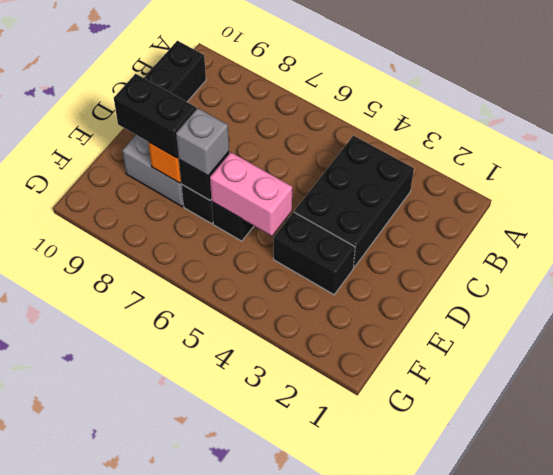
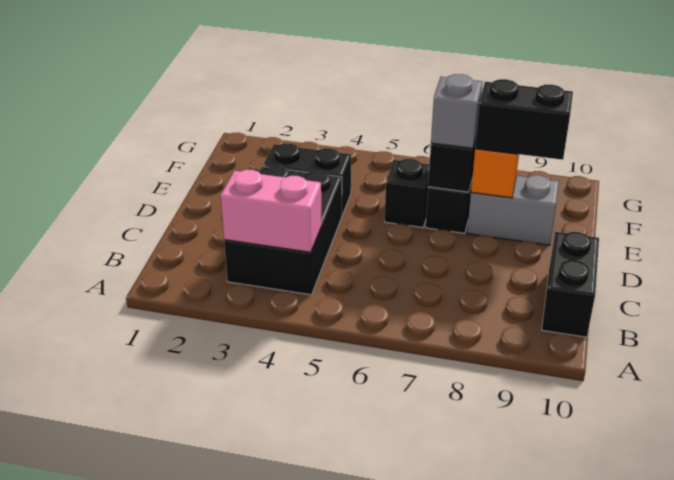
pink 1x2 brick [210,152,292,236] -> pink 1x2 brick moved to [220,170,322,252]

